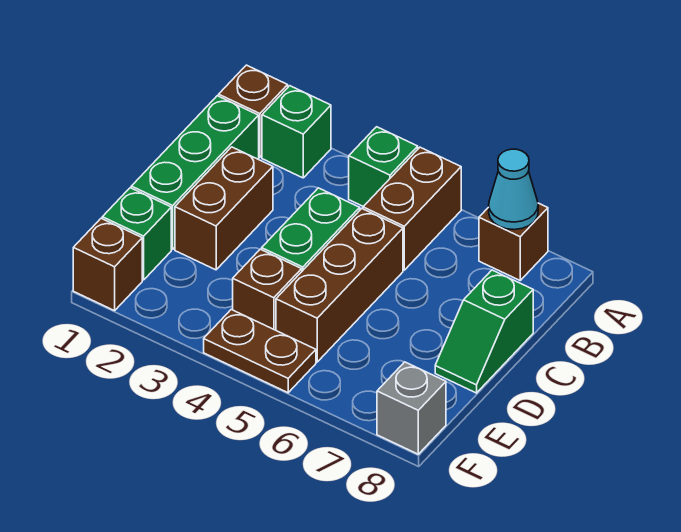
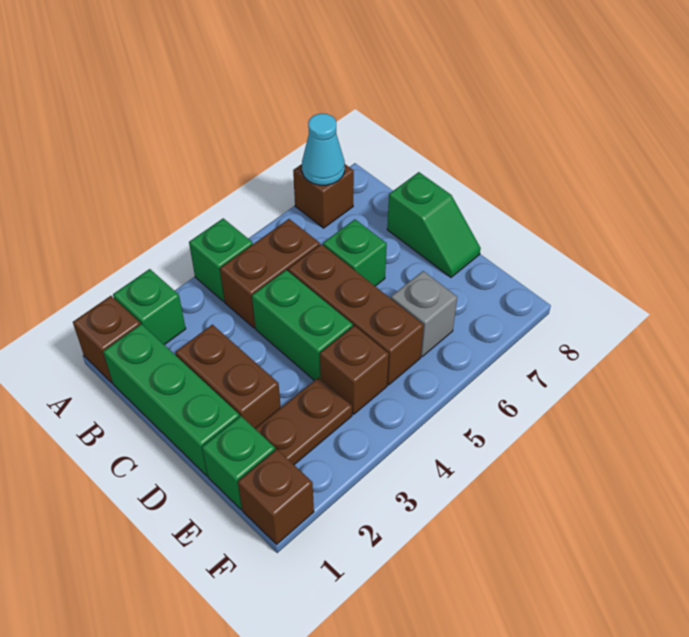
brown 1x2 brick [363,147,461,270] -> brown 1x2 brick turned to [220,219,320,328]
none -> green 1x1 brick [323,219,387,286]
brown 1x2 plate [204,310,316,393] -> brown 1x2 plate moved to [255,377,352,465]
grey 1x1 brick [377,362,446,454] -> grey 1x1 brick moved to [391,271,457,357]

